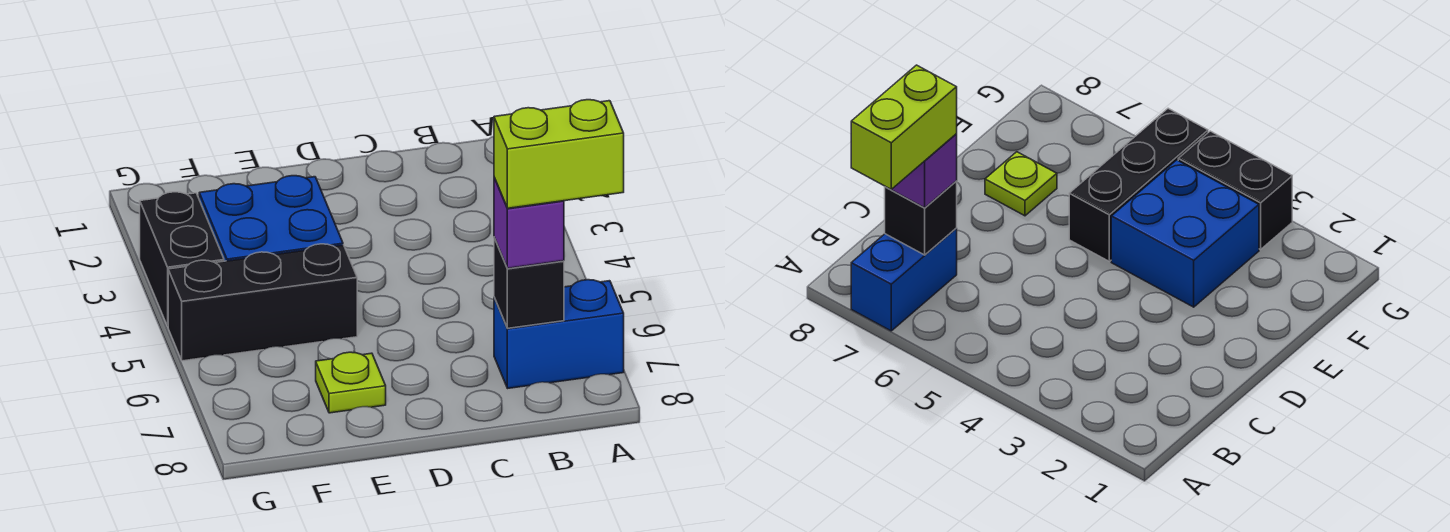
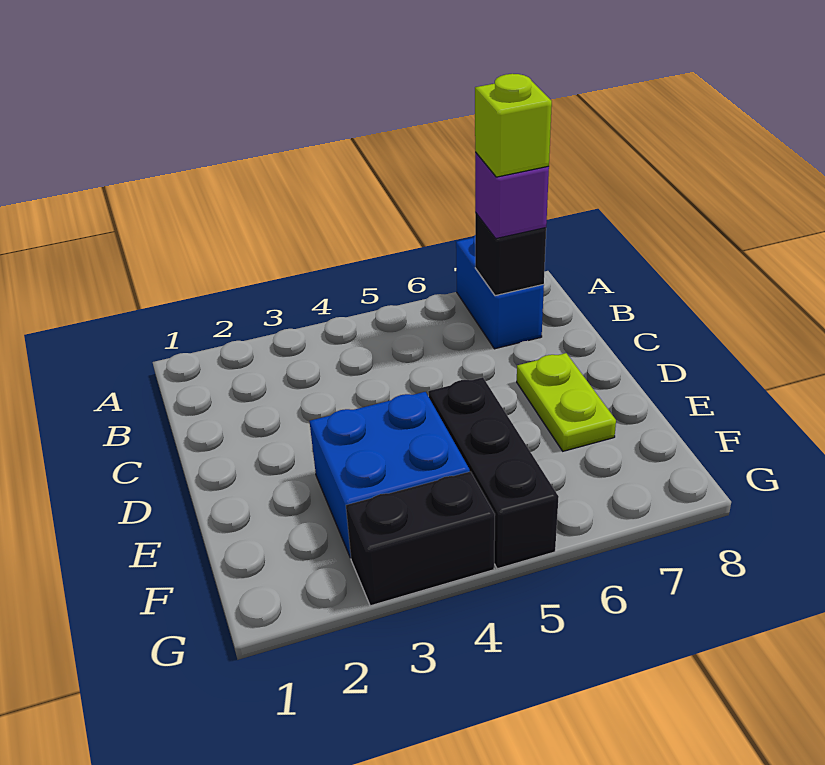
lime 1x2 brick [494,100,624,208] -> lime 1x1 brick [475,74,552,177]
lime 1x1 plate [316,352,386,413] -> lime 1x2 plate [517,353,616,451]

